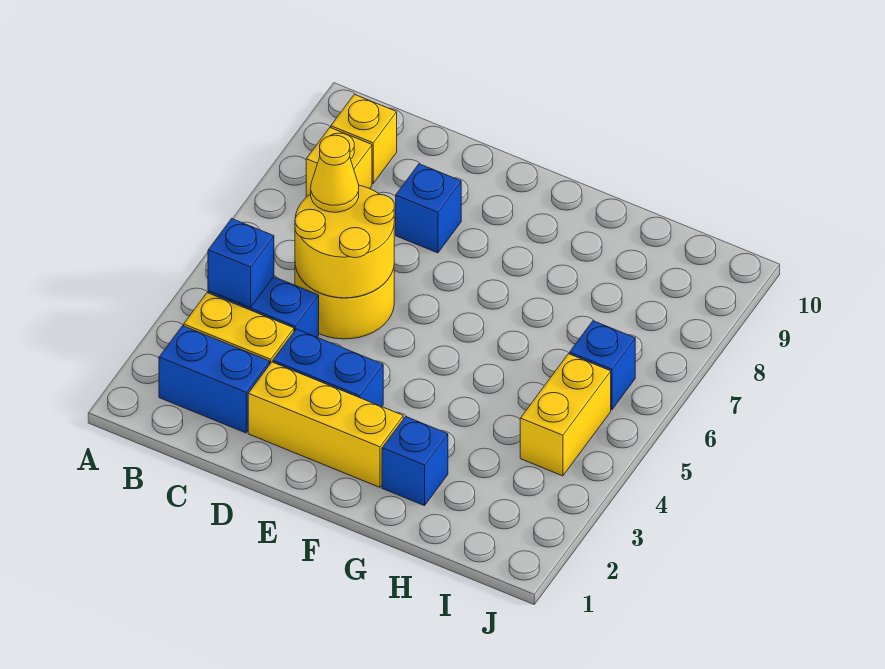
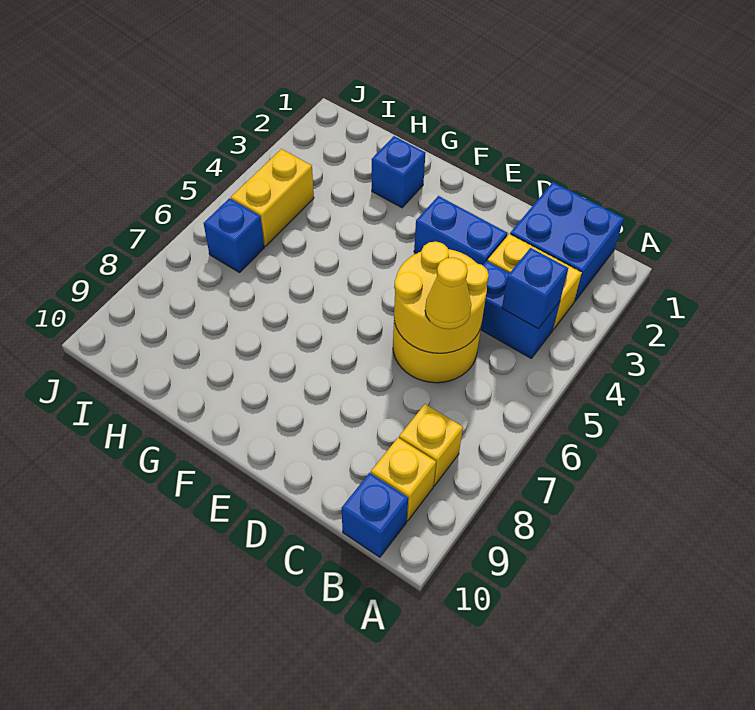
blue 1x2 brick [159,326,270,433] -> blue 2x2 brick [510,182,624,302]
yellow 1x3 brick [248,362,403,487] -> none
blue 1x1 brick [396,164,461,253] -> blue 1x1 brick moved to [342,473,408,557]

